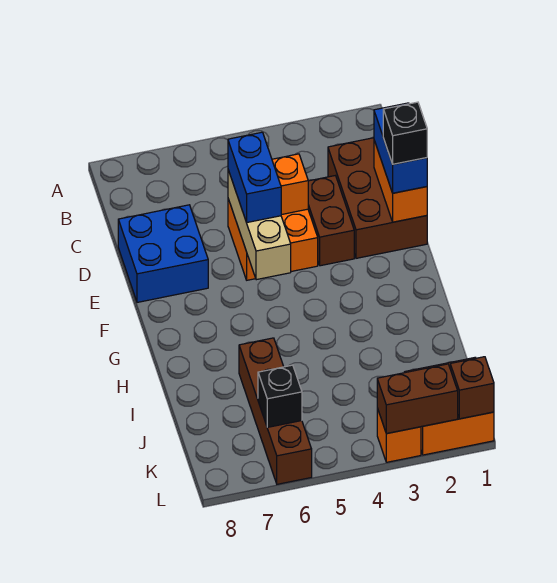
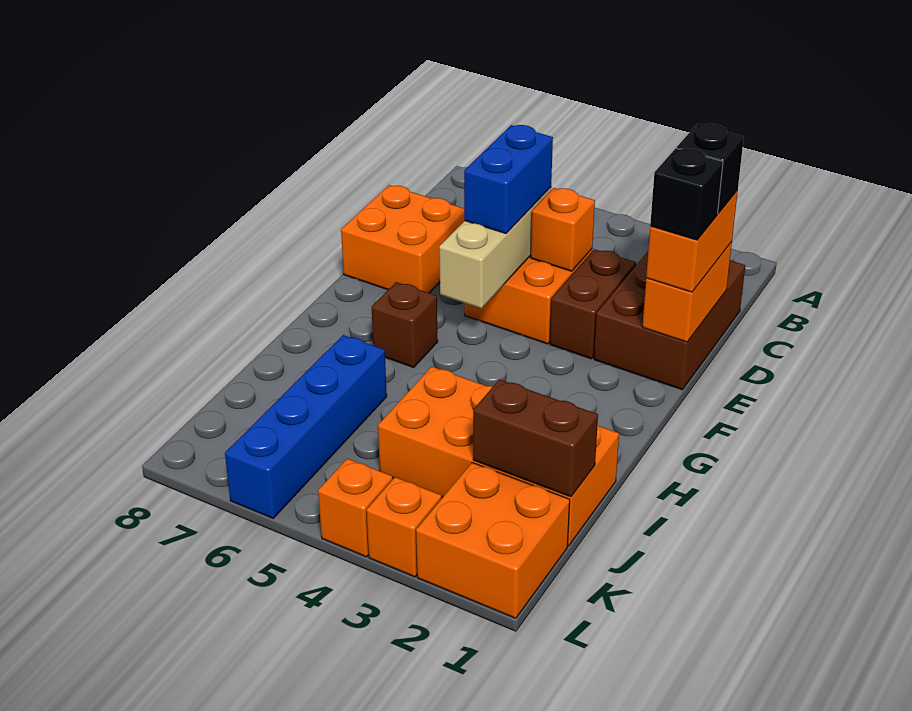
blue 1x2 brick [374,103,427,193] -> orange 1x2 brick [646,190,738,292]
blue 2x2 brick [118,205,208,302] -> orange 2x2 brick [341,185,464,293]
none -> orange 2x4 brick [378,367,619,546]
brown 1x4 brick [239,338,312,484] -> blue 1x4 brick [225,335,387,518]
black 1x1 brick [258,365,302,427] -> black 1x1 brick moved to [677,124,744,214]
brown 1x1 brick [450,357,494,419] -> brown 1x1 brick moved to [372,282,438,367]
brown 1x2 brick [377,364,458,434] -> brown 1x2 brick moved to [473,380,598,497]
none -> orange 1x1 brick [318,458,393,557]

